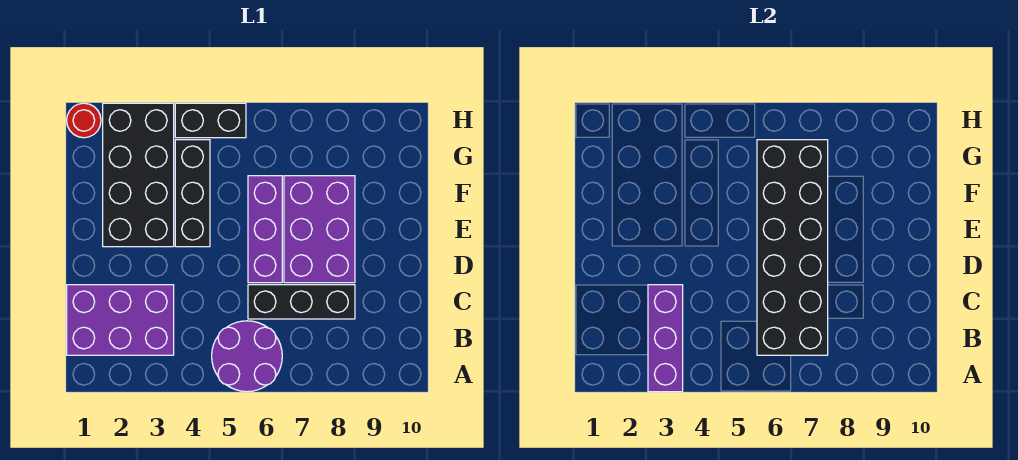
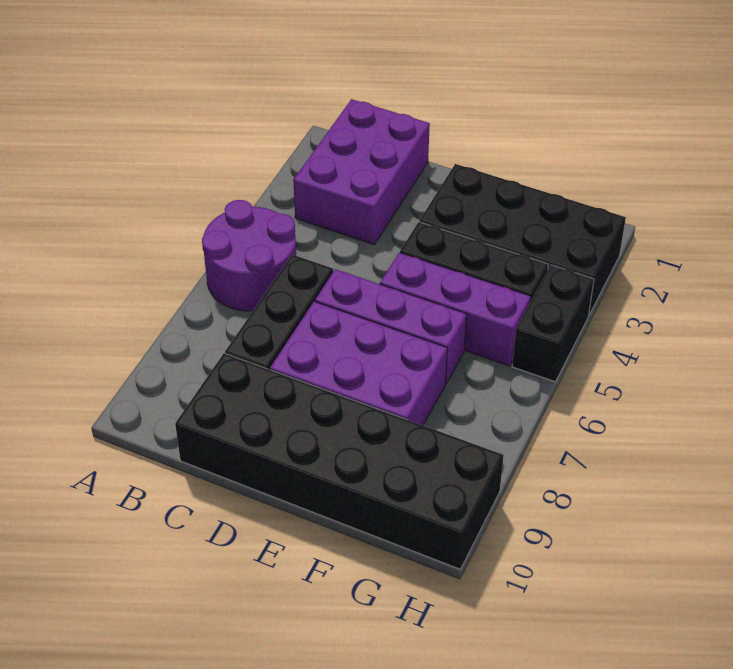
purple 1x3 brick [648,285,683,392] -> purple 1x3 brick moved to [380,252,531,366]
black 2x6 brick [757,140,828,355] -> black 2x6 brick moved to [175,353,504,569]
red 1x1 round brick [67,103,101,138] -> none

